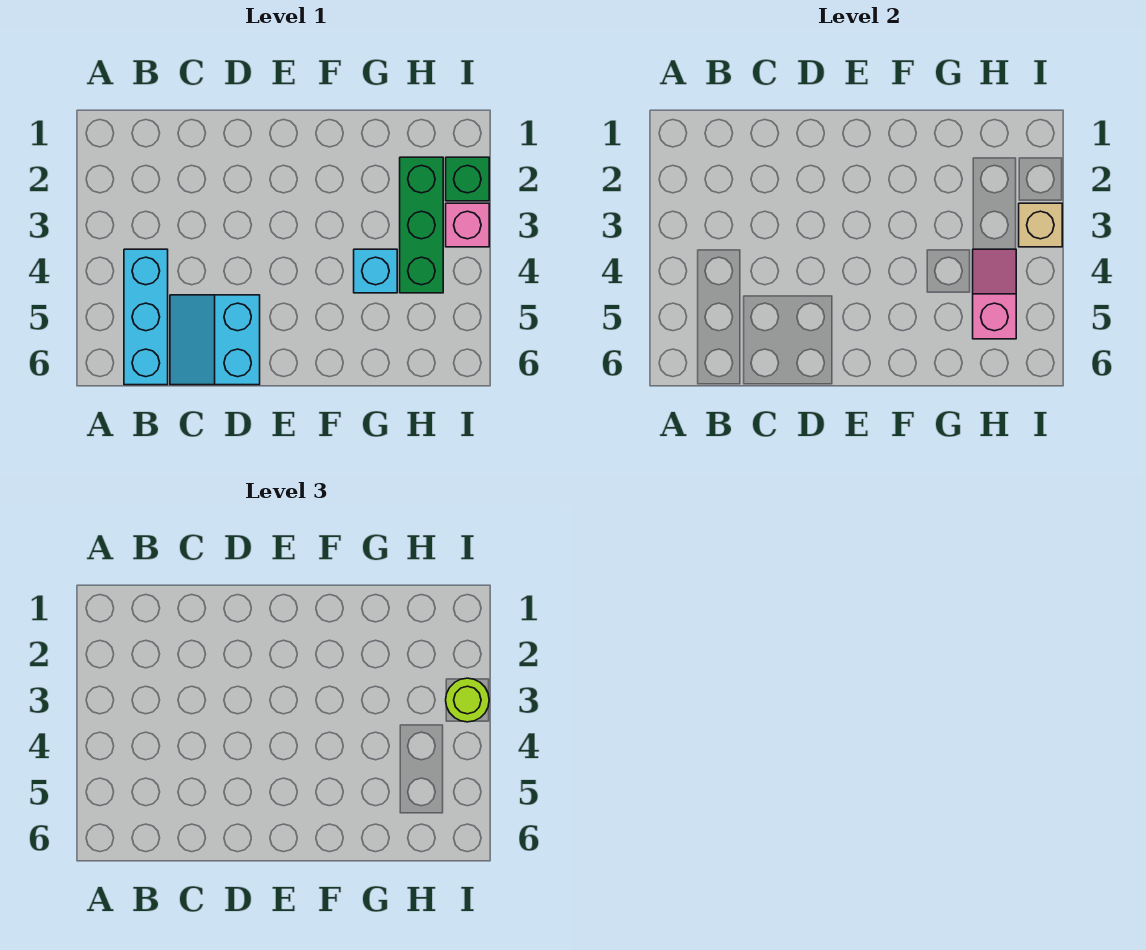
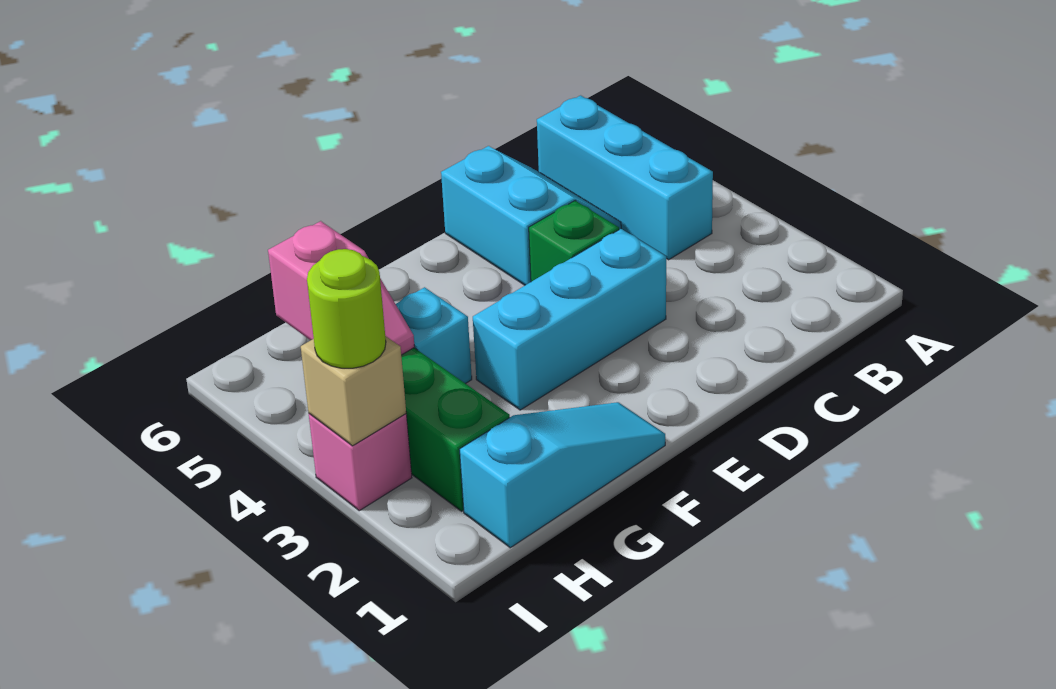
none -> cyan 1x3 brick [473,229,666,410]
none -> cyan 1x3 slope [459,402,665,548]
green 1x1 brick [446,157,489,201] -> green 1x1 brick moved to [529,201,619,282]

